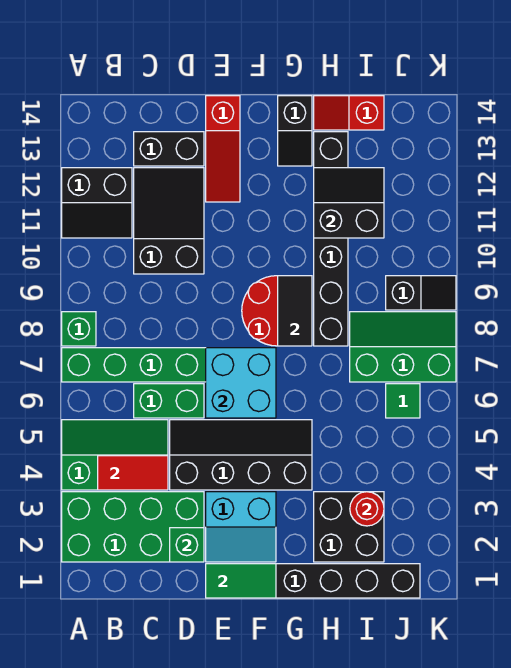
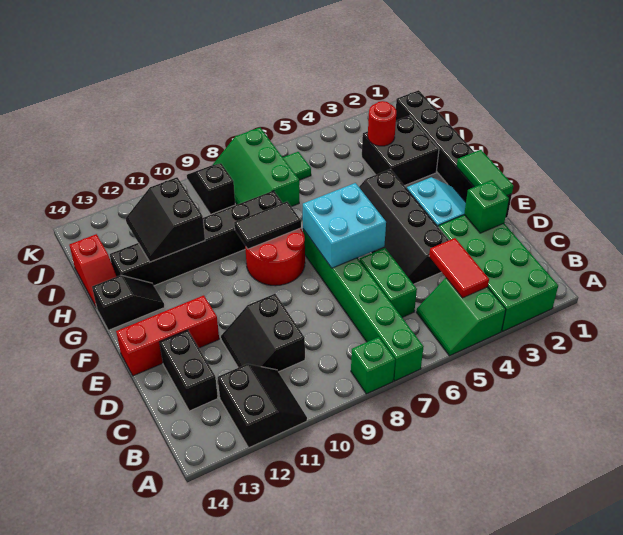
green 2x3 slope [62,420,168,490] -> green 2x2 slope [416,278,506,356]
black 2x3 slope [134,168,204,274] -> black 2x2 slope [221,294,305,372]
red 1x3 slope [206,96,240,202] -> red 1x3 brick [116,295,219,376]

